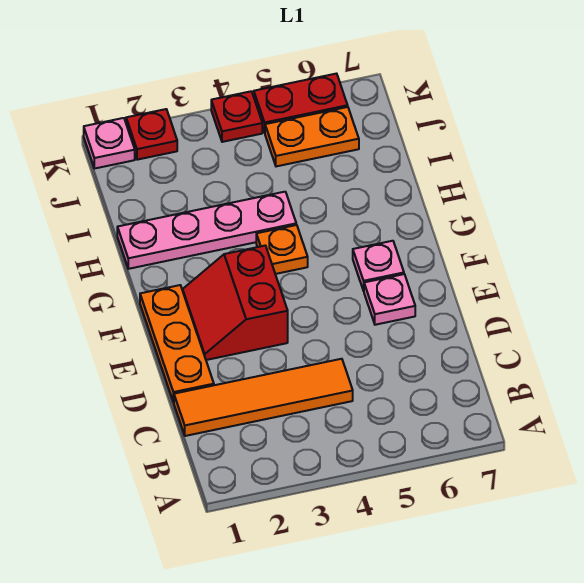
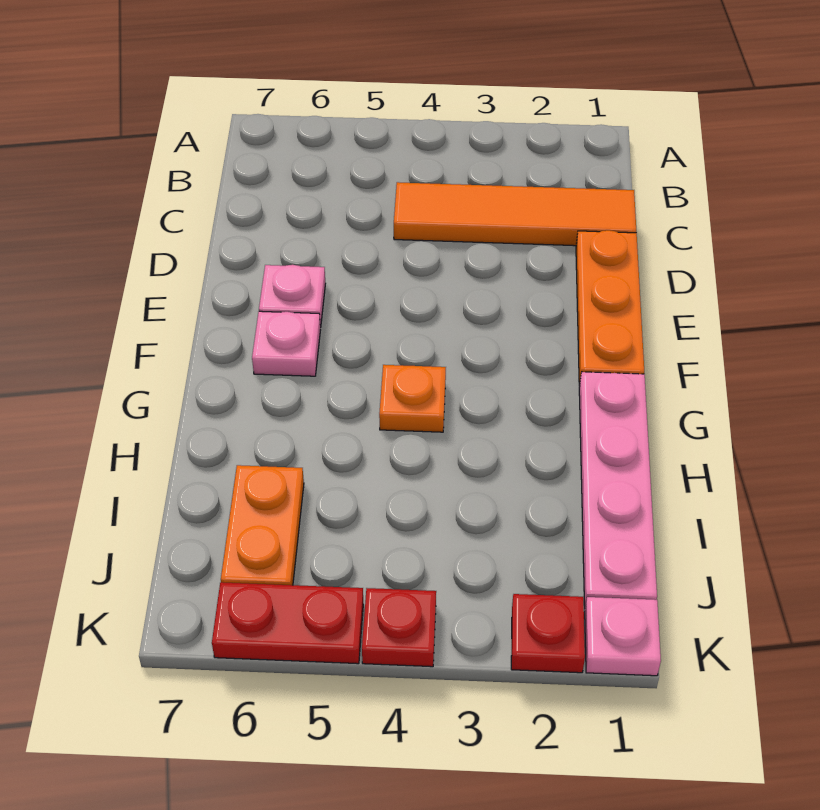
red 2x2 slope [183,246,288,360] -> none
pink 1x4 plate [117,192,296,269] -> pink 1x4 plate turned to [579,372,657,607]
orange 1x2 plate [265,107,359,166] -> orange 1x2 plate turned to [221,465,304,585]

